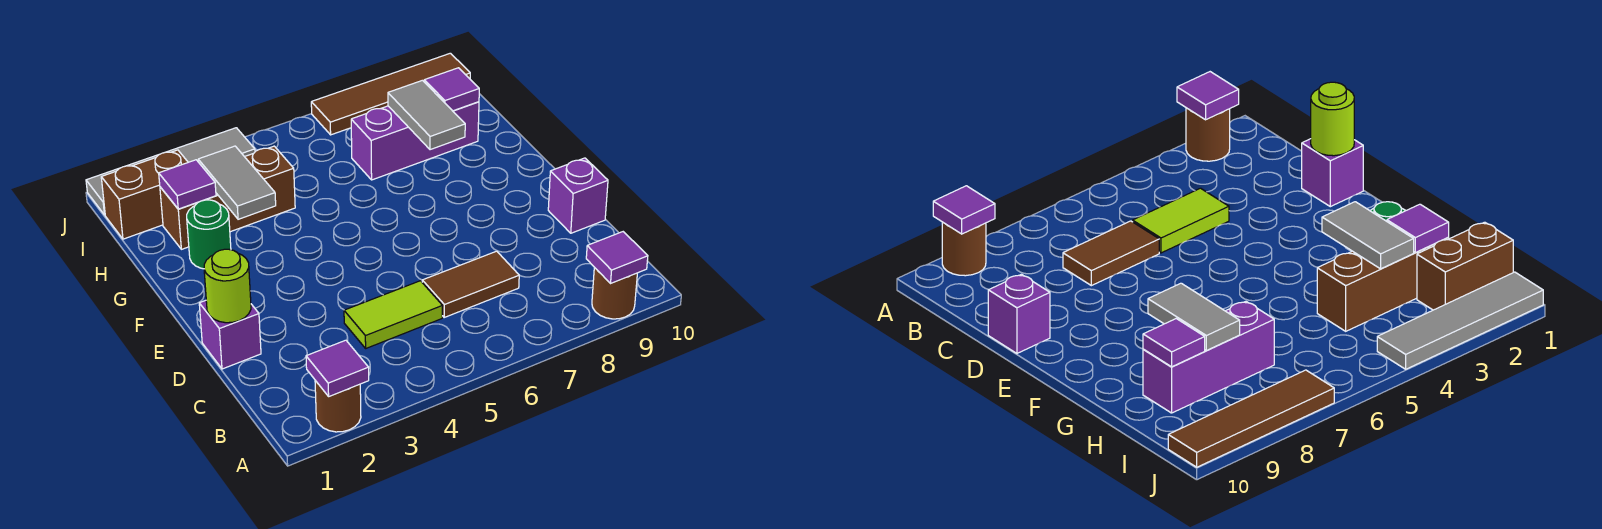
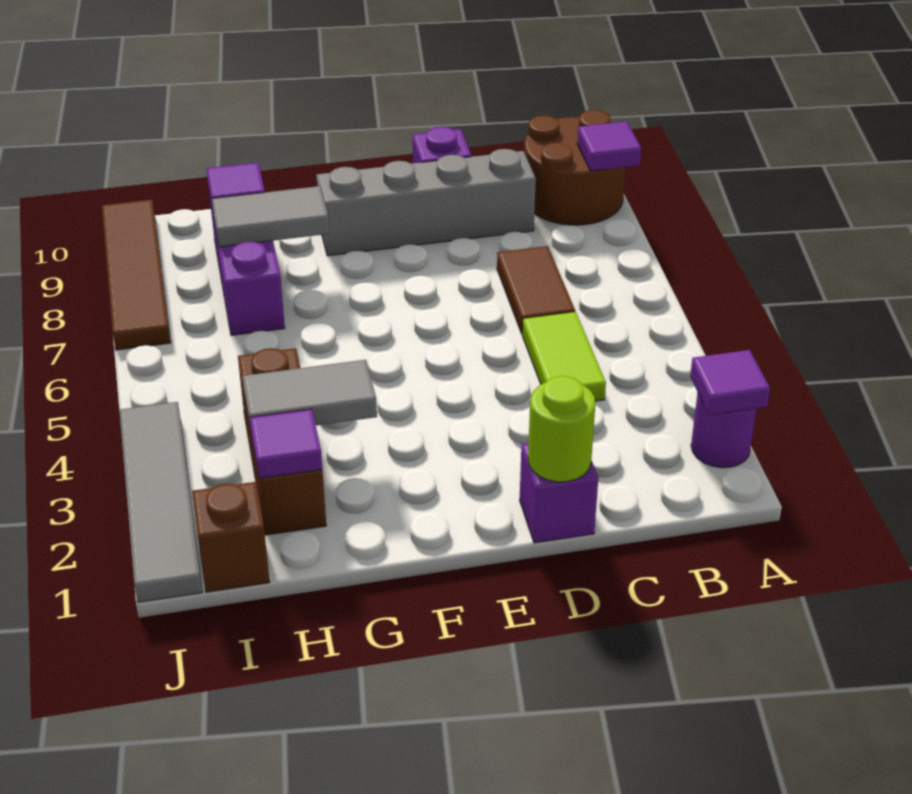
brown 1x1 round brick [315,380,361,432] -> purple 1x1 round brick [691,393,756,468]
brown 1x1 round brick [592,267,637,319] -> brown 2x2 round brick [524,110,626,225]
none -> grey 1x4 brick [317,149,536,256]
green 1x1 round brick [187,200,231,269] -> none
brown 1x2 brick [101,150,188,239] -> brown 1x1 brick [192,482,270,592]

